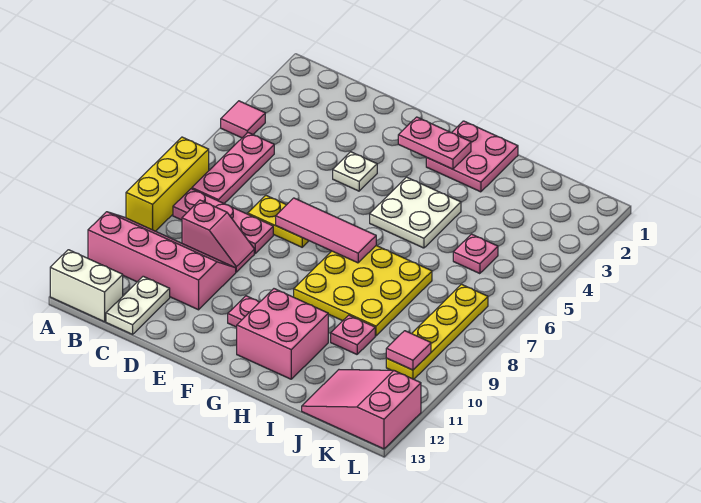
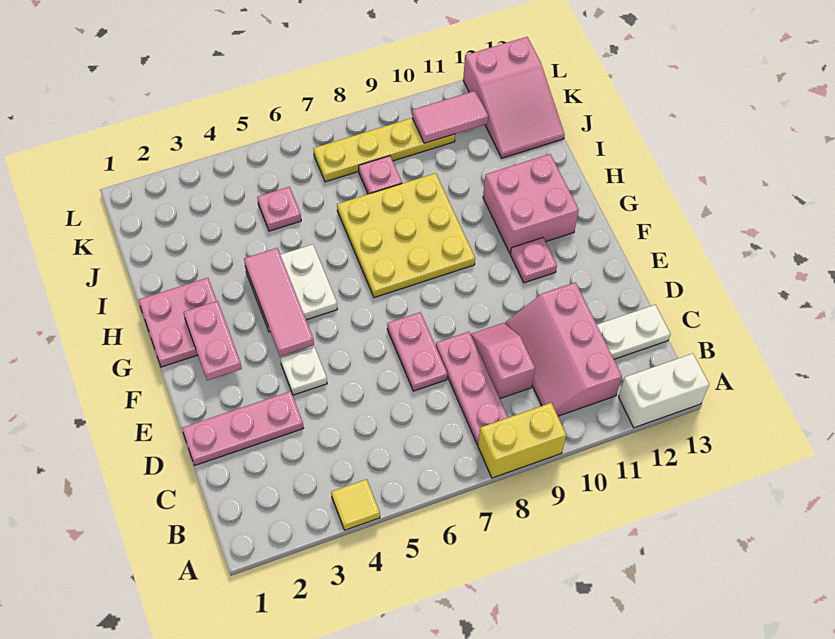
pink 1x1 tile [221,101,265,138] -> yellow 1x1 tile [331,479,380,530]
yellow 1x3 brick [126,137,209,231] -> yellow 1x2 brick [478,403,566,478]
pink 2x4 slope [88,212,236,310] -> pink 2x3 slope [505,282,622,416]
white 1x2 brick [50,250,123,322] -> white 1x2 brick turned to [619,354,709,428]
pink 1x3 plate [192,133,274,203] -> pink 1x3 plate moved to [182,391,303,465]
yellow 1x2 plate [248,196,309,247] -> pink 1x2 plate [387,312,447,391]
pink 1x3 tile [276,198,376,263] -> pink 1x3 tile moved to [244,248,314,356]
pink 1x1 plate [331,315,375,354] -> pink 1x1 plate moved to [359,156,402,194]
pink 1x1 tile [386,331,431,370] -> pink 1x2 tile [412,91,488,143]

